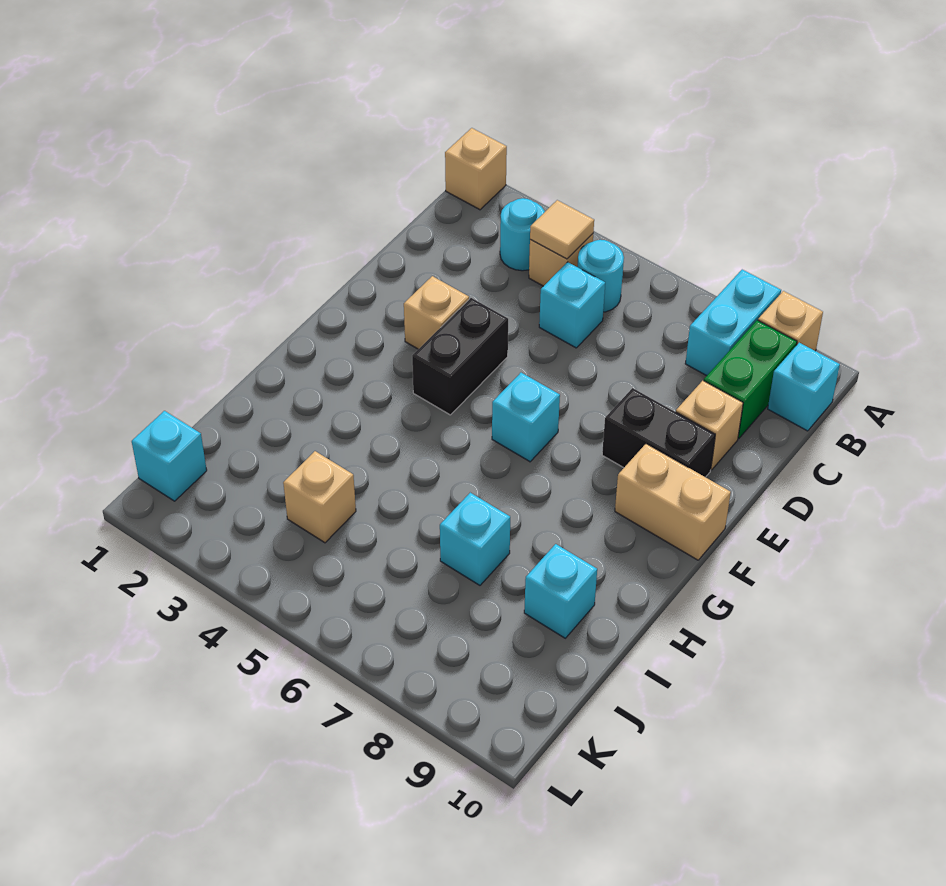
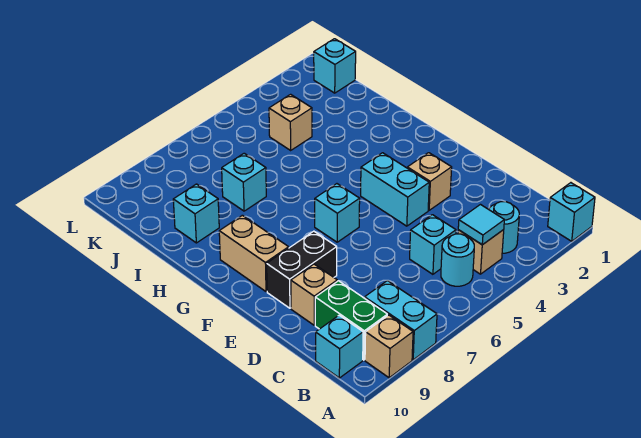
tan 1x1 brick [445,128,507,210] -> cyan 1x1 brick [548,183,595,241]
tan 1x1 tile [530,200,594,259] -> cyan 1x1 tile [458,205,504,245]
black 1x2 brick [412,298,508,415] -> cyan 1x2 brick [361,153,429,226]
tan 1x2 brick [615,444,731,560] -> tan 1x2 brick turned to [219,215,289,292]

